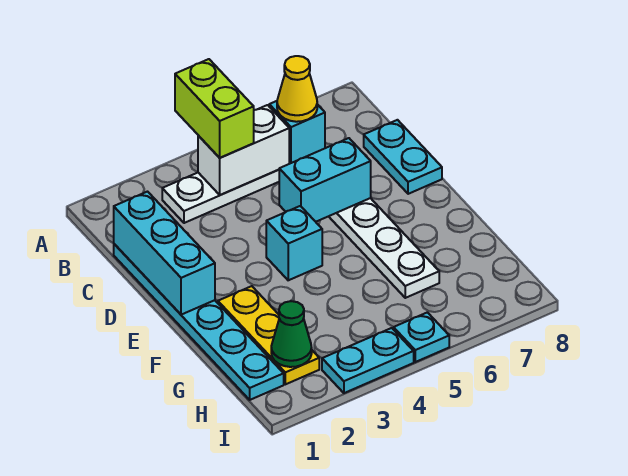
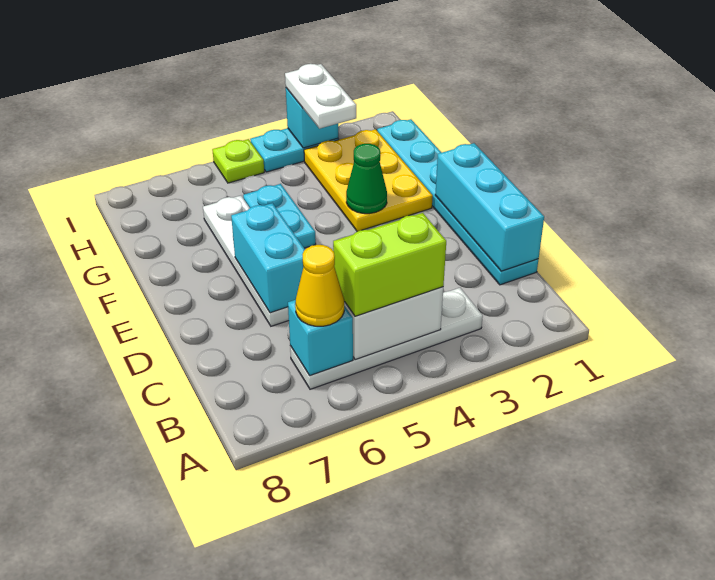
lime 1x2 brick [175,59,254,158] -> lime 1x2 brick turned to [333,213,446,316]
cyan 1x2 plate [364,120,442,194] -> cyan 1x2 plate moved to [243,184,316,248]
cyan 1x2 brick [279,138,371,222] -> cyan 1x2 brick turned to [231,203,305,313]
cyan 1x1 brick [266,206,322,280] -> cyan 1x1 brick moved to [286,88,338,148]
yellow 1x3 plate [218,286,319,384] -> yellow 2x3 plate [304,129,433,231]
green 1x1 cone [271,301,312,367] -> green 1x1 cone moved to [346,144,387,214]
none -> white 1x2 plate [285,64,356,129]
cyan 1x1 plate [394,312,449,362] -> lime 1x1 plate [212,139,264,183]

